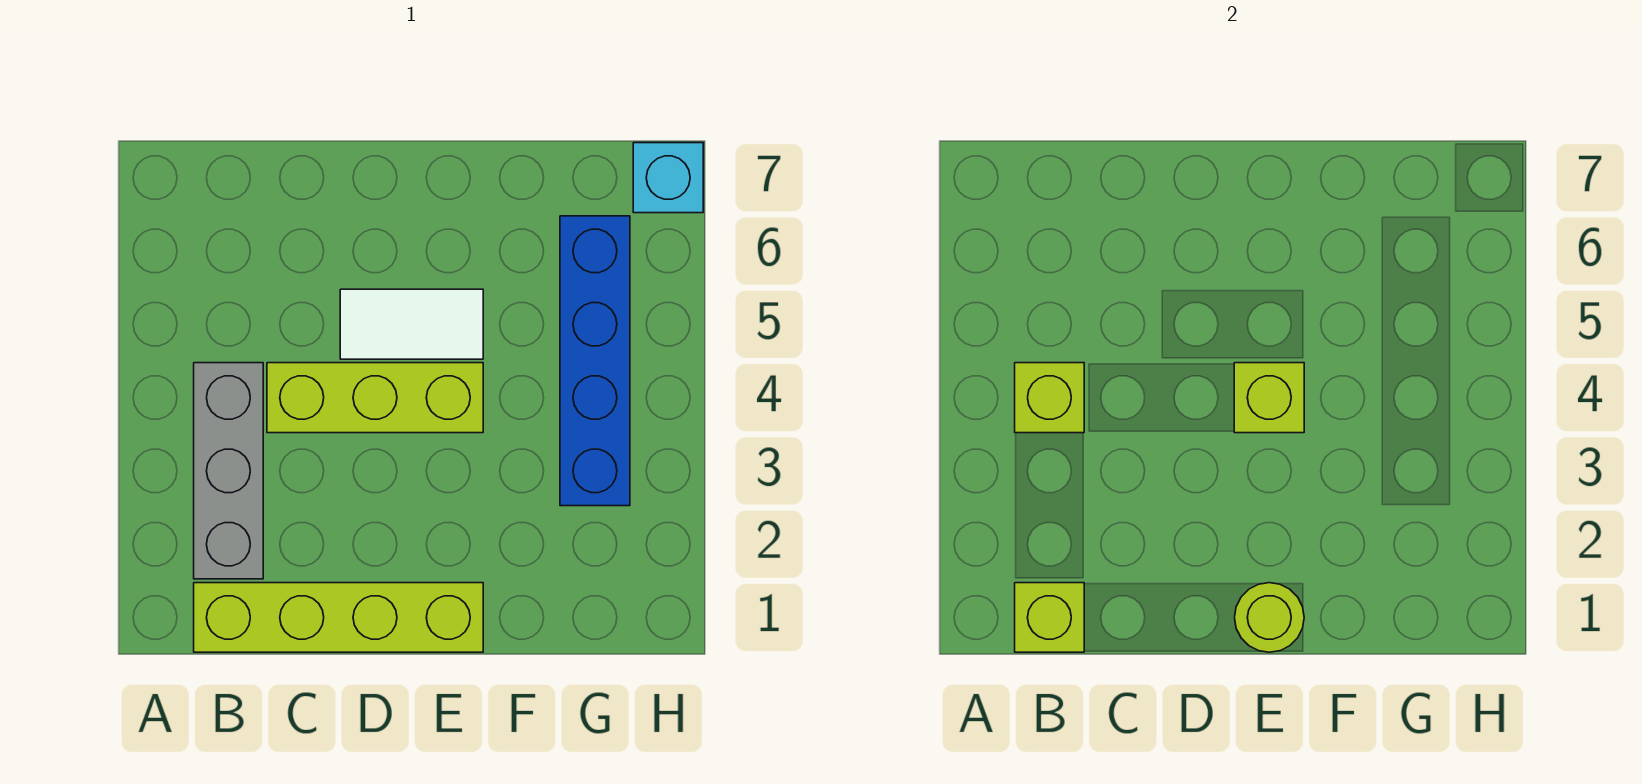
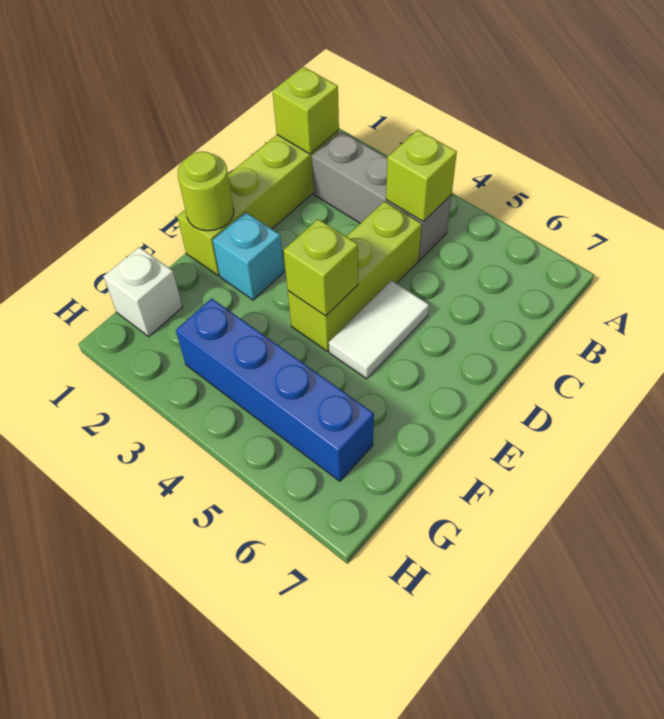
none -> white 1x1 brick [104,247,182,336]
cyan 1x1 brick [633,143,703,213] -> cyan 1x1 brick moved to [213,212,284,300]

